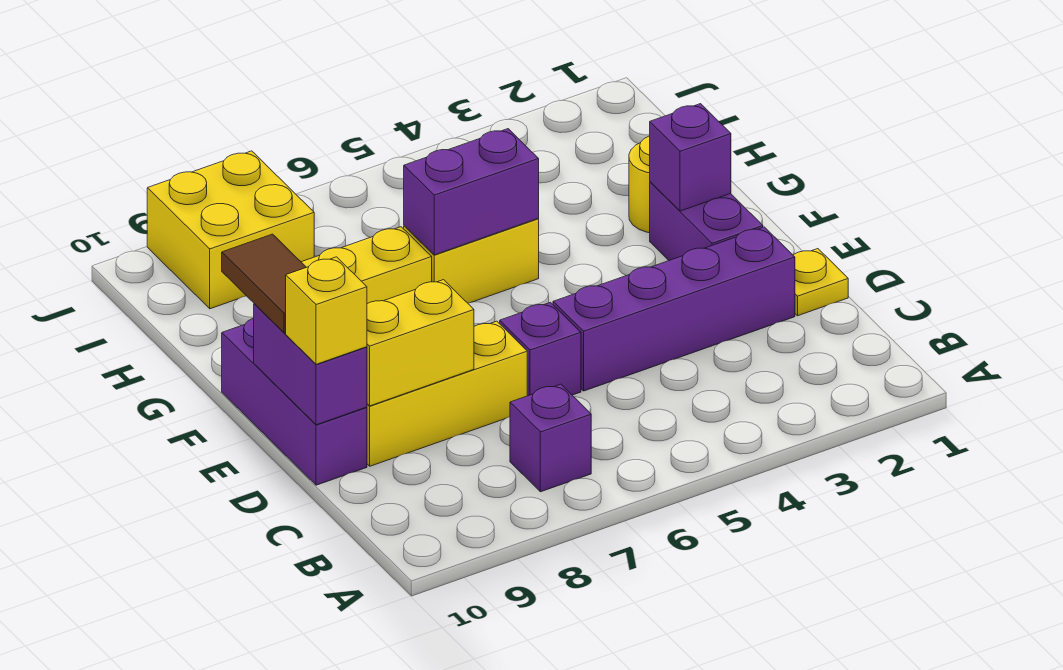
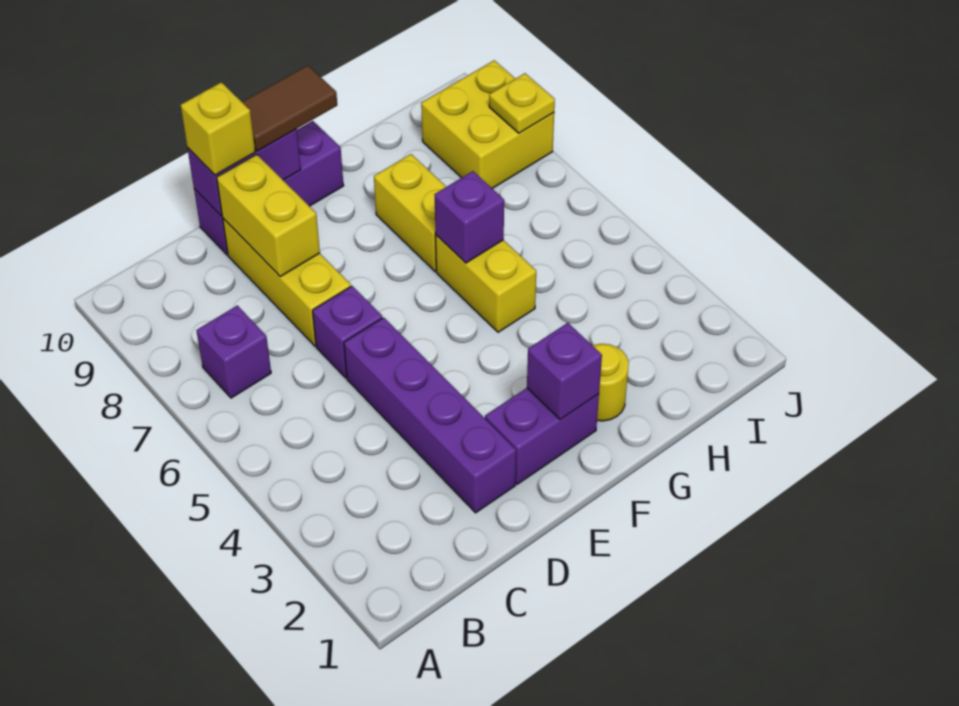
yellow 1x1 plate [793,249,848,316] -> yellow 1x1 plate moved to [489,73,555,133]
purple 1x2 brick [404,129,539,255] -> purple 1x1 brick [434,171,504,263]

